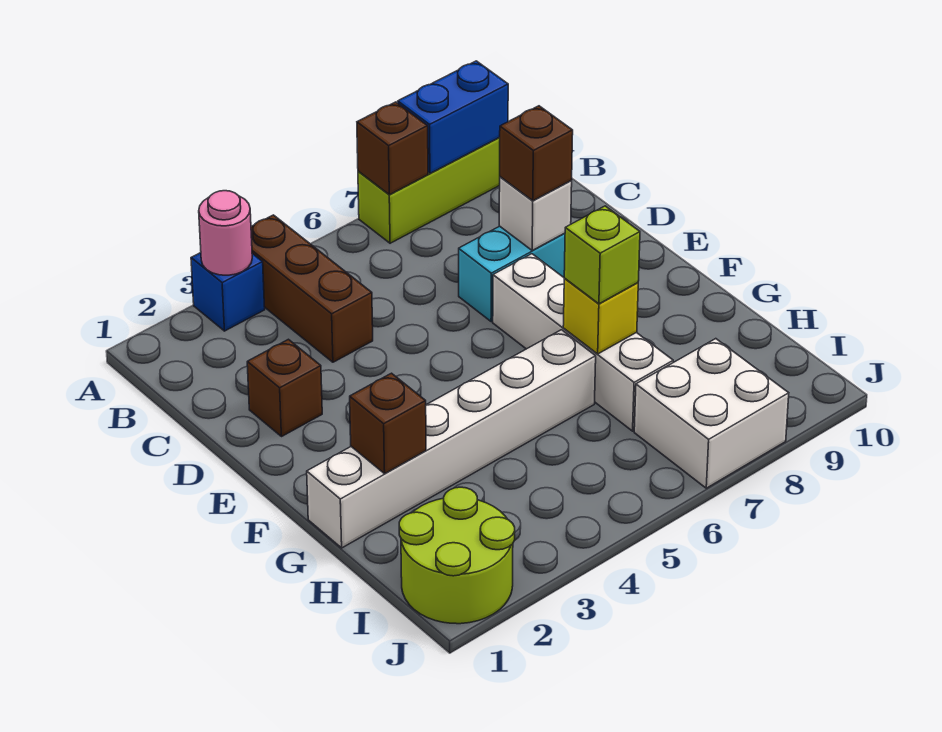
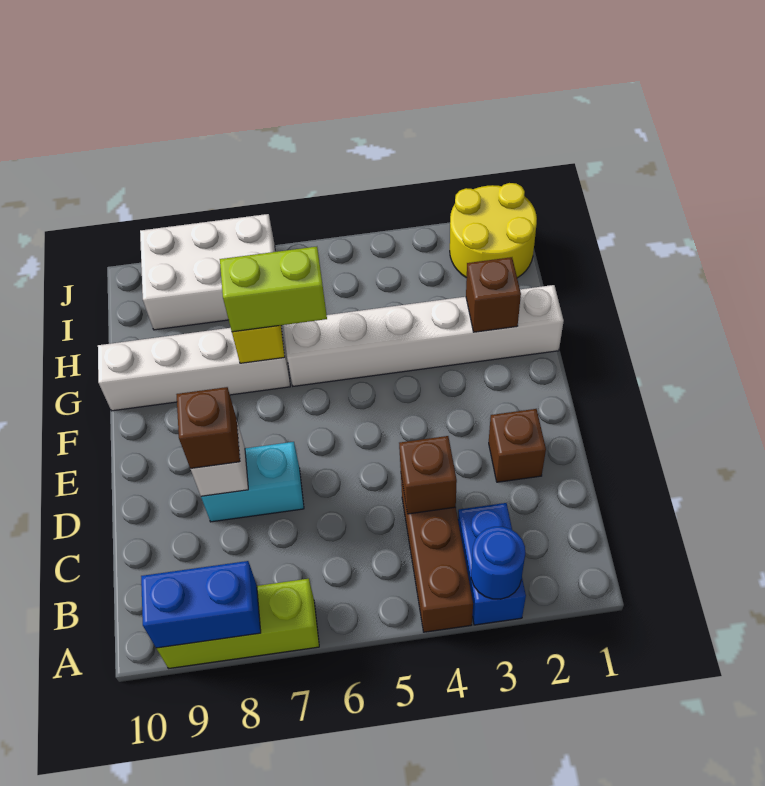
blue 1x1 brick [191,253,265,331] -> blue 1x2 brick [458,503,526,625]
pink 1x1 round brick [199,191,252,275] -> blue 1x1 round brick [471,527,525,599]
brown 1x1 brick [357,102,428,195] -> brown 1x1 brick moved to [399,436,457,514]
white 1x4 brick [493,254,673,431] -> white 1x4 brick turned to [98,326,290,411]
lime 1x1 brick [564,206,640,304] -> lime 1x2 brick [220,247,327,332]
lime 2x2 round brick [399,487,515,624] -> yellow 2x2 round brick [450,183,537,278]
white 2x2 brick [634,339,789,488] -> white 2x3 brick [140,214,275,330]

